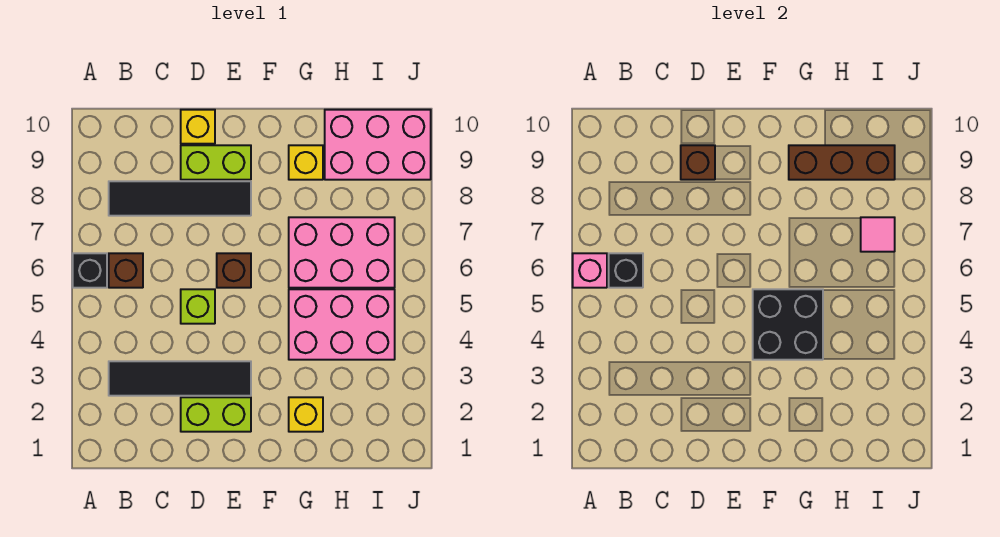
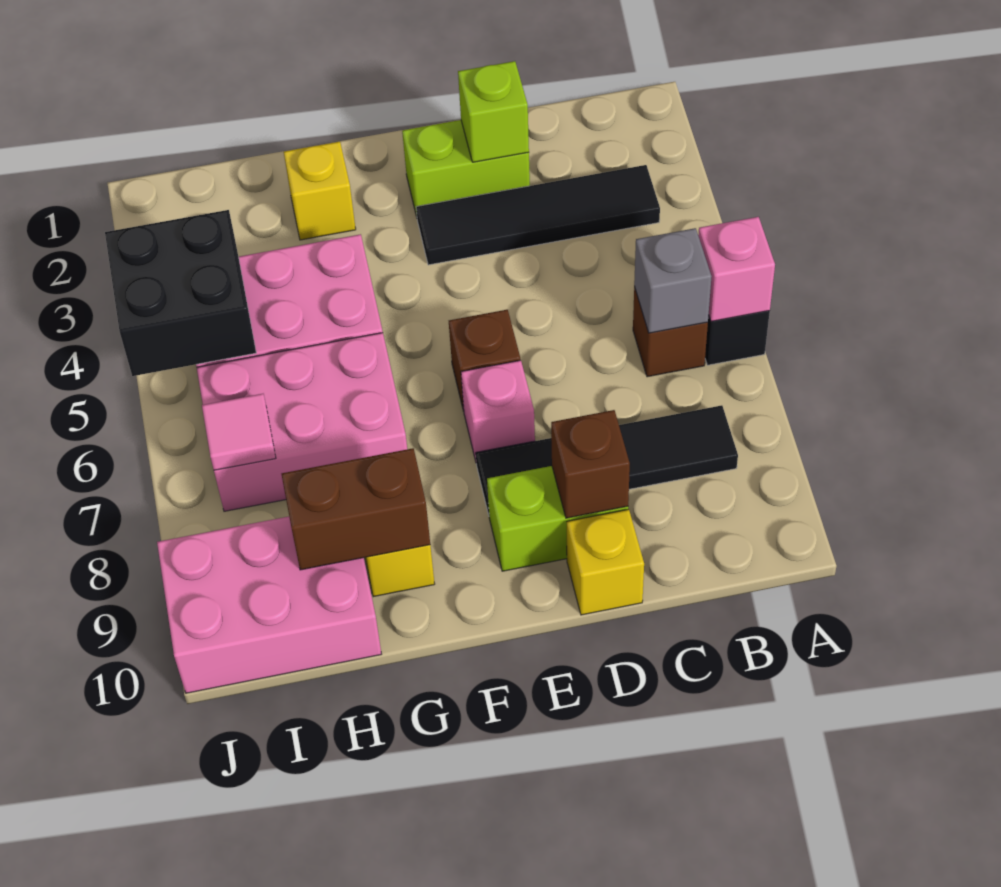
black 1x1 brick [609,253,643,288] -> grey 1x1 brick [634,228,712,333]
lime 1x1 brick [181,289,215,324] -> lime 1x1 brick moved to [458,61,529,162]
none -> pink 1x1 brick [461,360,535,461]
black 2x2 brick [753,289,823,360] -> black 2x2 brick moved to [105,210,256,376]
brown 1x3 brick [789,145,895,180] -> brown 1x2 brick [282,448,430,570]

